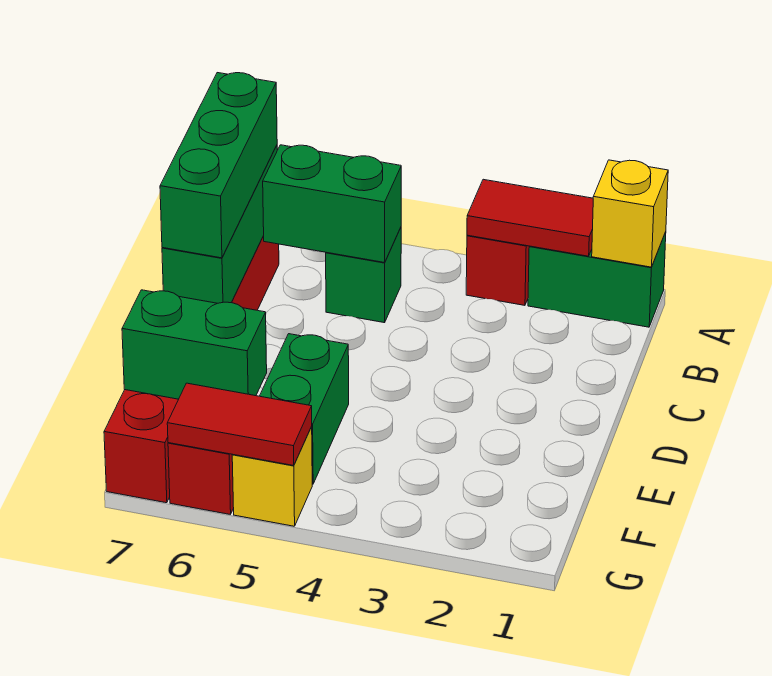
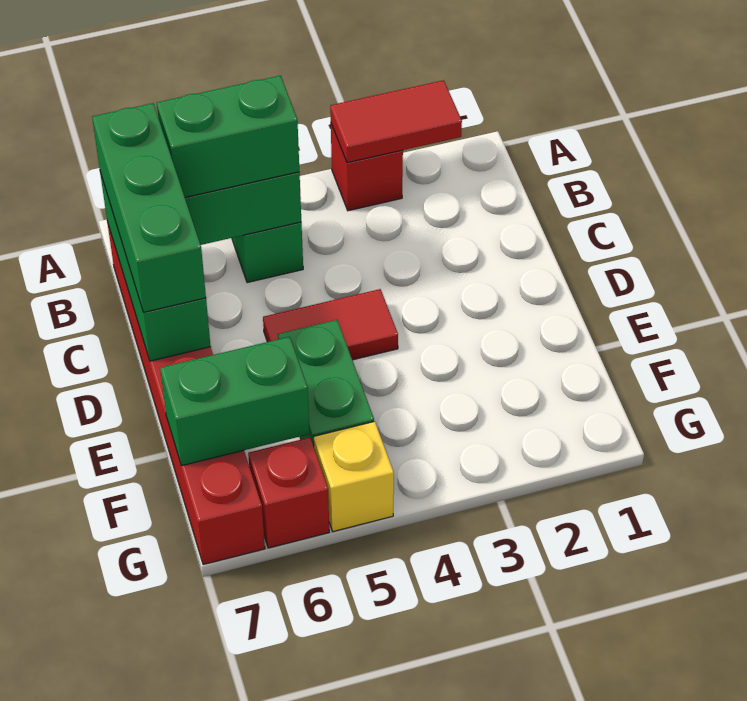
green 1x2 brick [528,232,666,327] -> green 1x2 brick moved to [157,76,299,197]
yellow 1x1 brick [592,160,668,267] -> none
red 1x2 tile [167,383,312,465] -> red 1x2 tile moved to [263,289,398,360]

